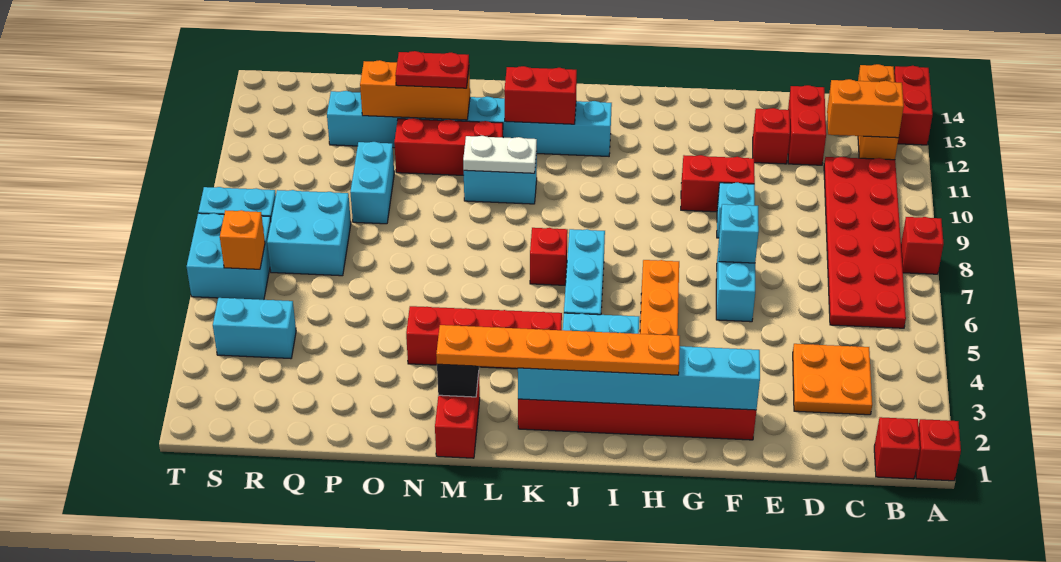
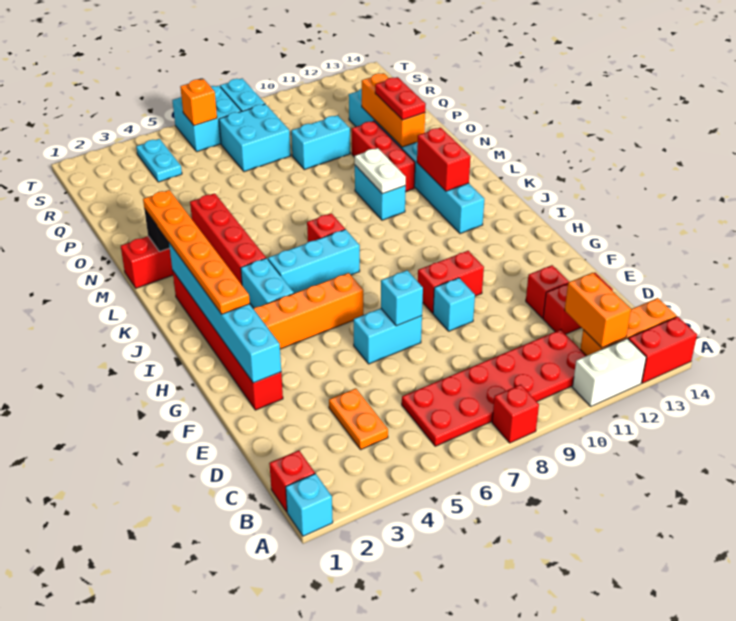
red 1x1 brick [916,419,961,481] -> cyan 1x1 brick [286,474,333,536]
none -> white 1x2 brick [572,339,646,406]
orange 2x2 plate [793,344,872,415] -> orange 1x2 plate [329,388,388,449]
red 1x2 brick [681,155,755,212] -> red 1x2 brick turned to [418,251,484,313]
cyan 1x2 brick [213,298,296,359] -> cyan 1x2 plate [136,139,182,182]

